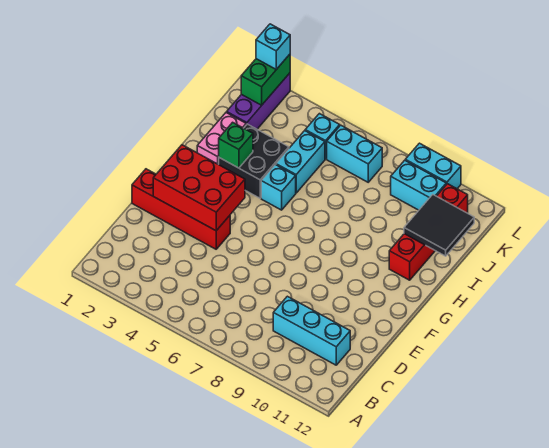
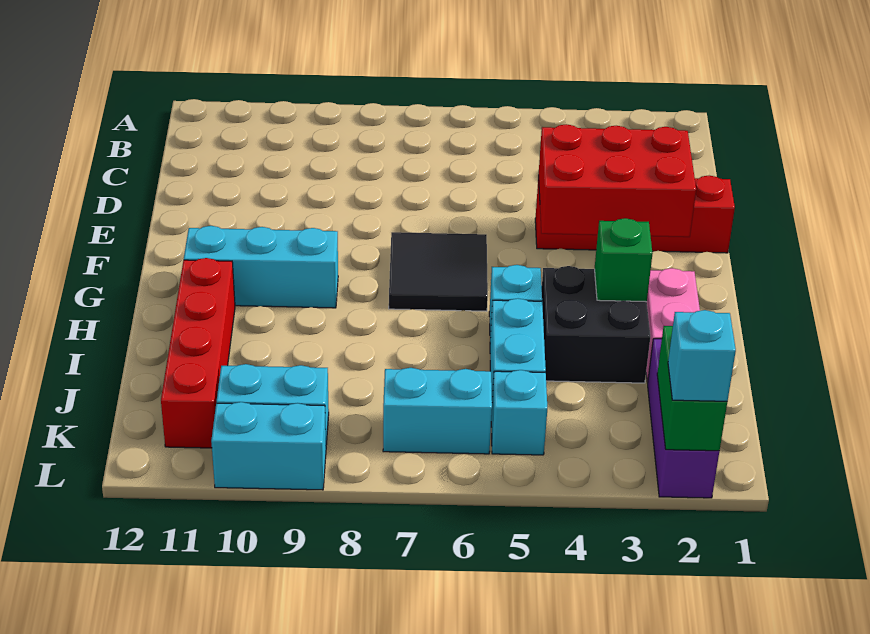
cyan 1x3 brick [273,296,350,365] -> cyan 1x3 brick moved to [184,226,338,308]
black 2x2 tile [404,195,474,256] -> black 2x2 tile moved to [389,232,488,311]

